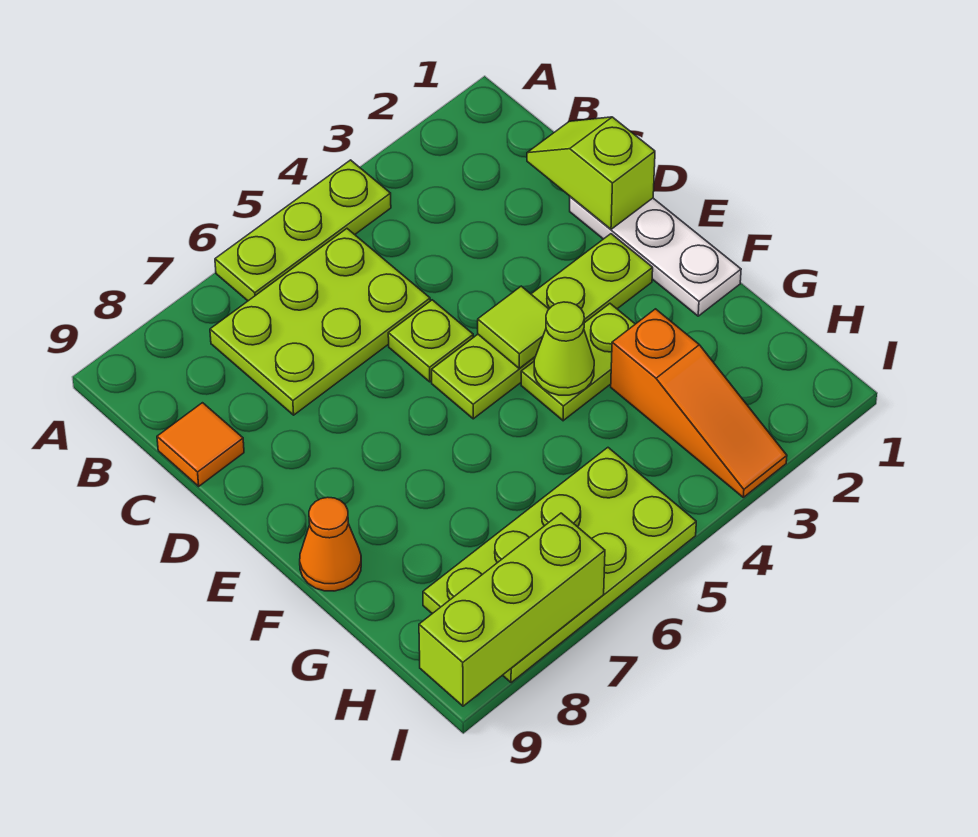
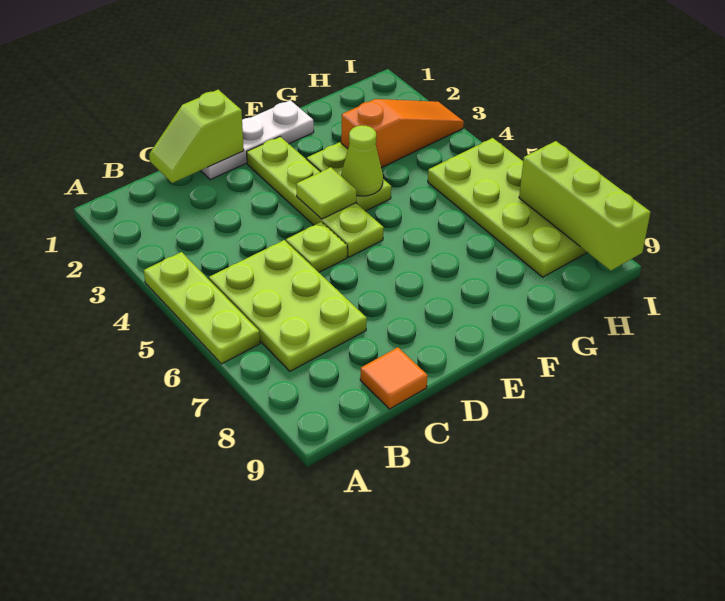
orange 1x1 cone [300,497,361,591] -> none

